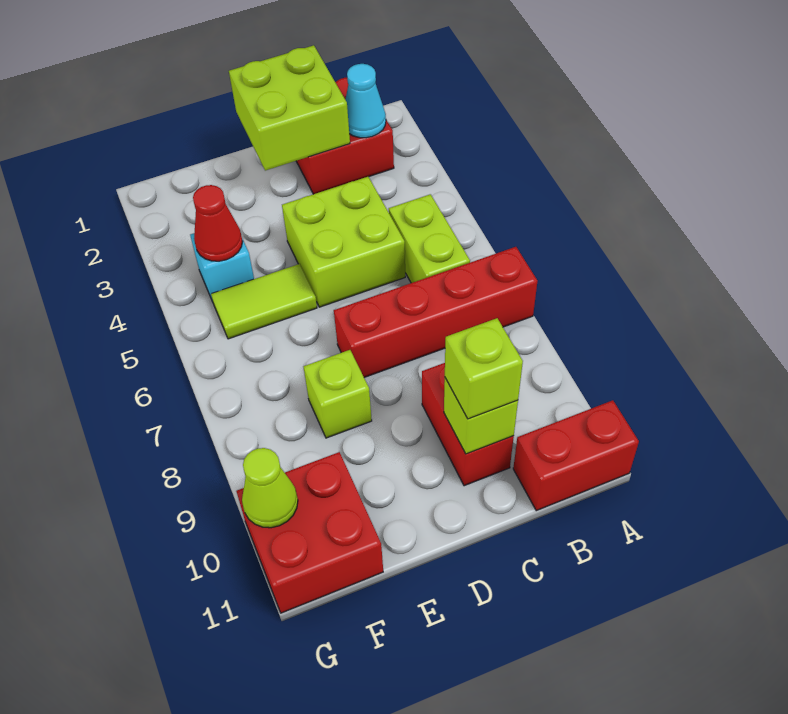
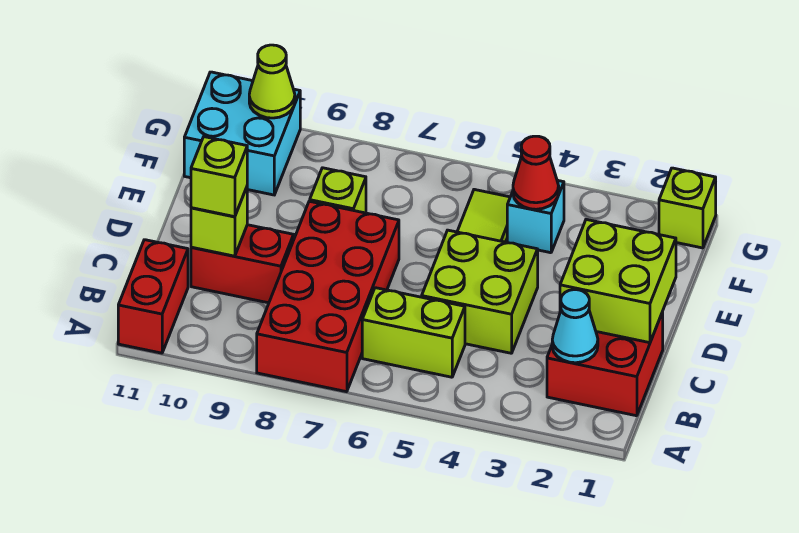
red 1x4 brick [334,247,537,378] -> red 2x4 brick [257,201,399,392]
red 2x2 brick [236,452,383,613] -> cyan 2x2 brick [184,72,300,195]
none -> lime 1x1 brick [659,168,716,248]

